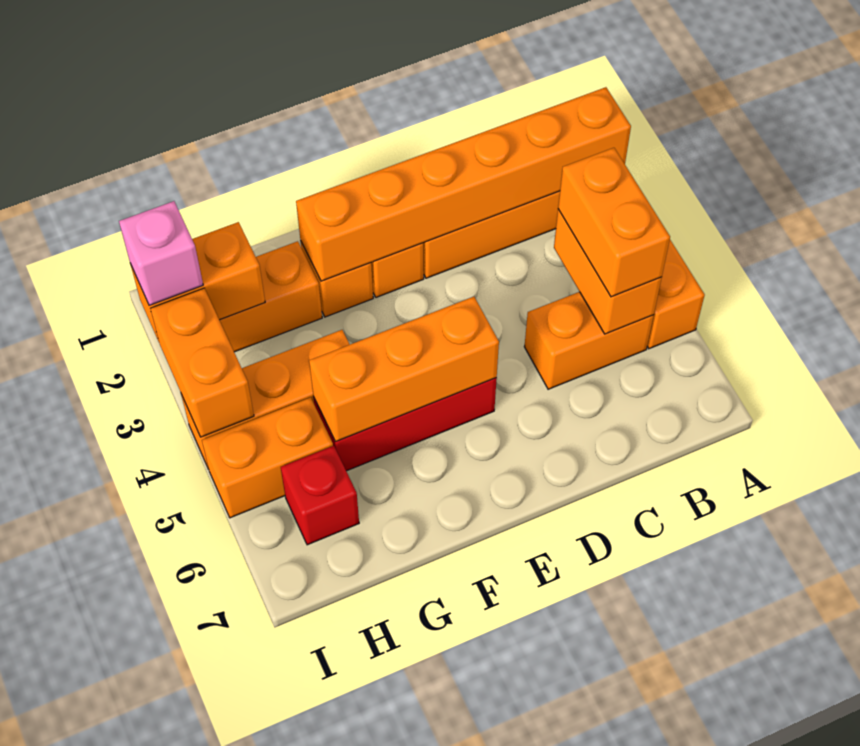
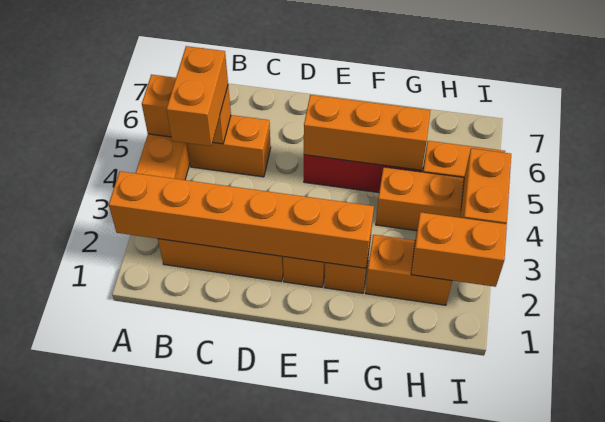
orange 1x2 brick [554,209,662,334] -> orange 1x2 brick turned to [142,75,231,144]
red 1x1 brick [281,446,359,545] -> none
pink 1x1 brick [119,201,203,305] -> none

